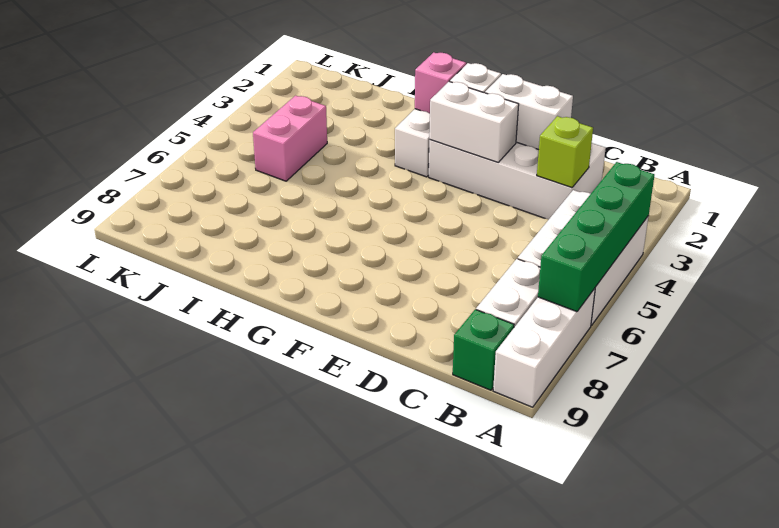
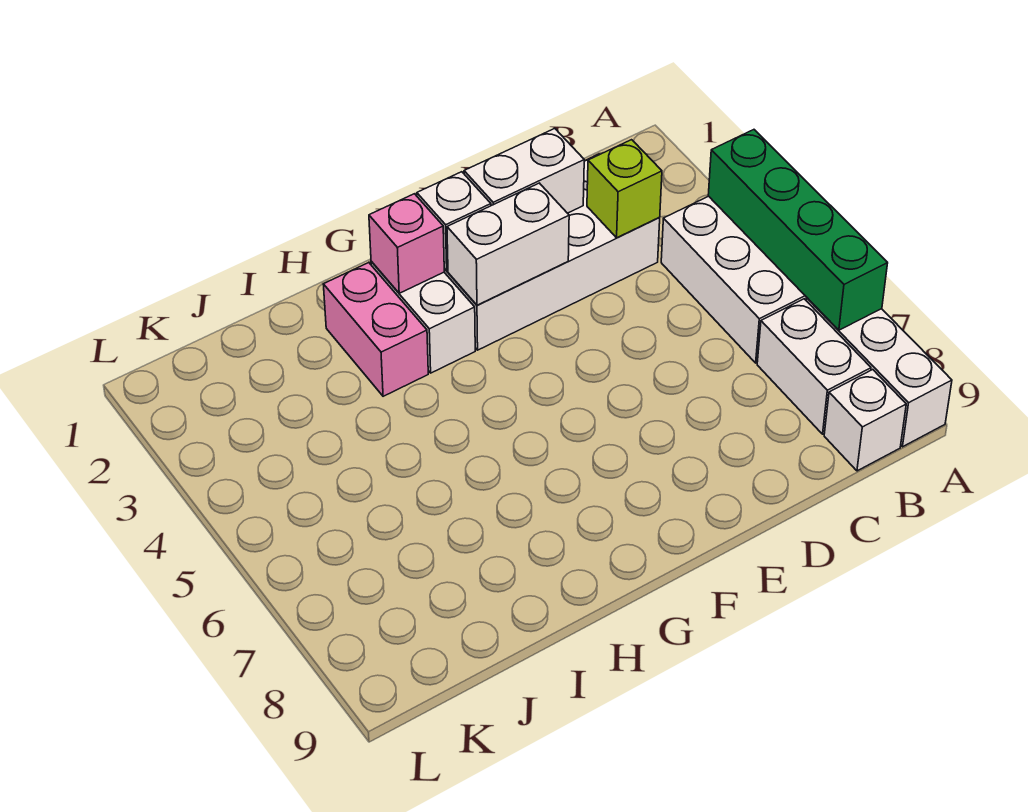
green 1x1 brick [453,309,514,390] -> white 1x1 brick [824,370,906,471]
pink 1x2 brick [253,96,327,181] -> pink 1x2 brick moved to [323,262,428,396]

